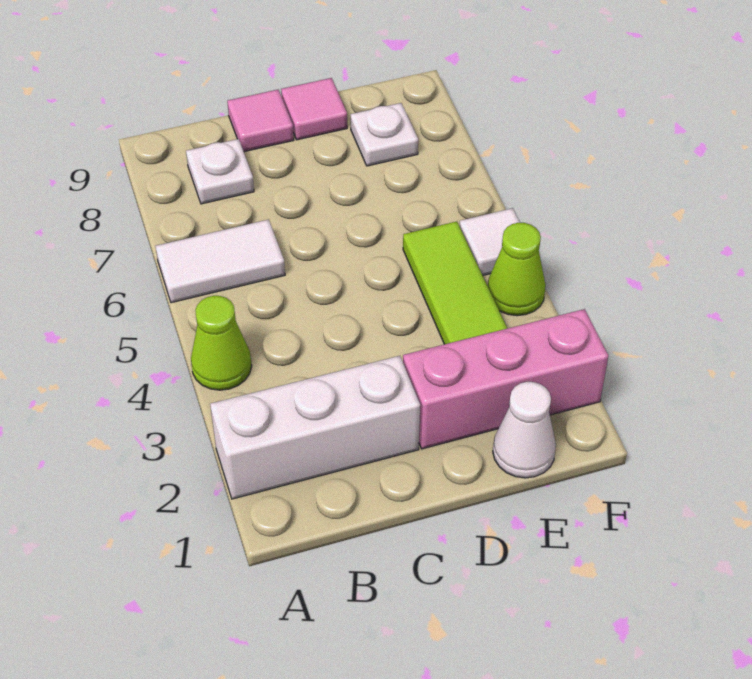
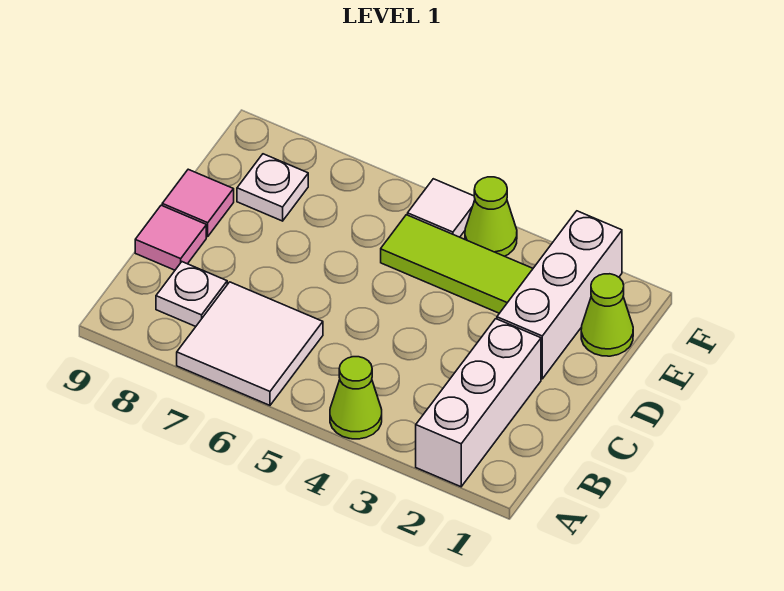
white 1x2 tile [155,219,285,303] -> white 2x2 tile [177,282,323,405]
pink 1x3 brick [403,309,608,449] -> white 1x3 brick [497,211,622,379]
white 1x1 cone [493,382,556,478] -> lime 1x1 cone [581,274,633,356]

